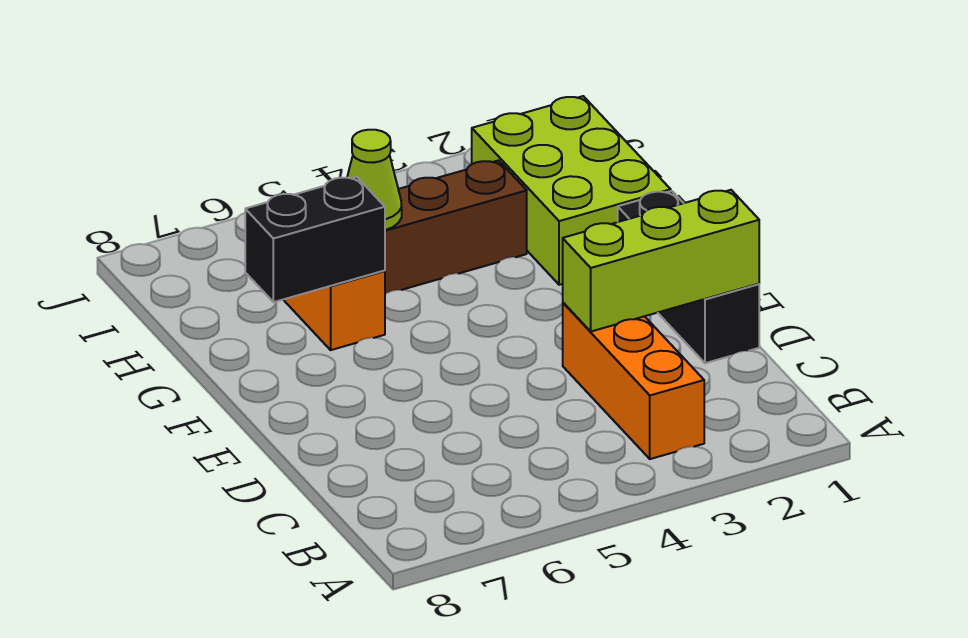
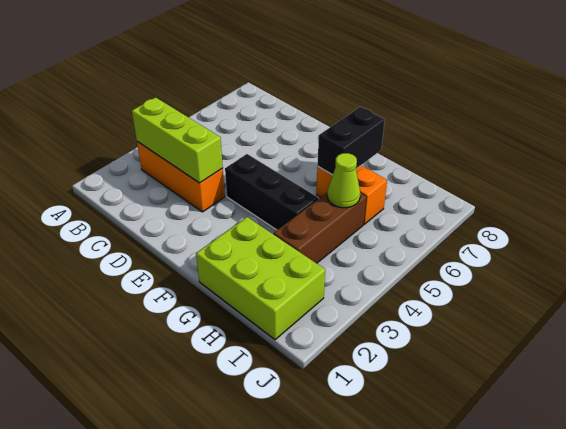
black 1x3 brick [618,191,759,363] -> black 1x3 brick moved to [225,154,318,230]
lime 1x3 brick [563,190,759,331] -> lime 1x3 brick turned to [132,97,223,183]

